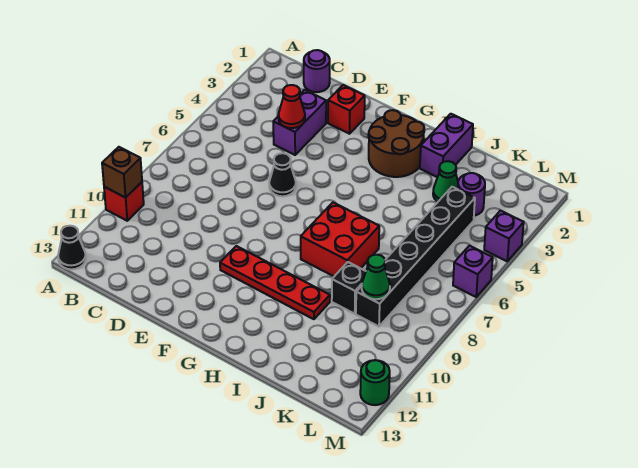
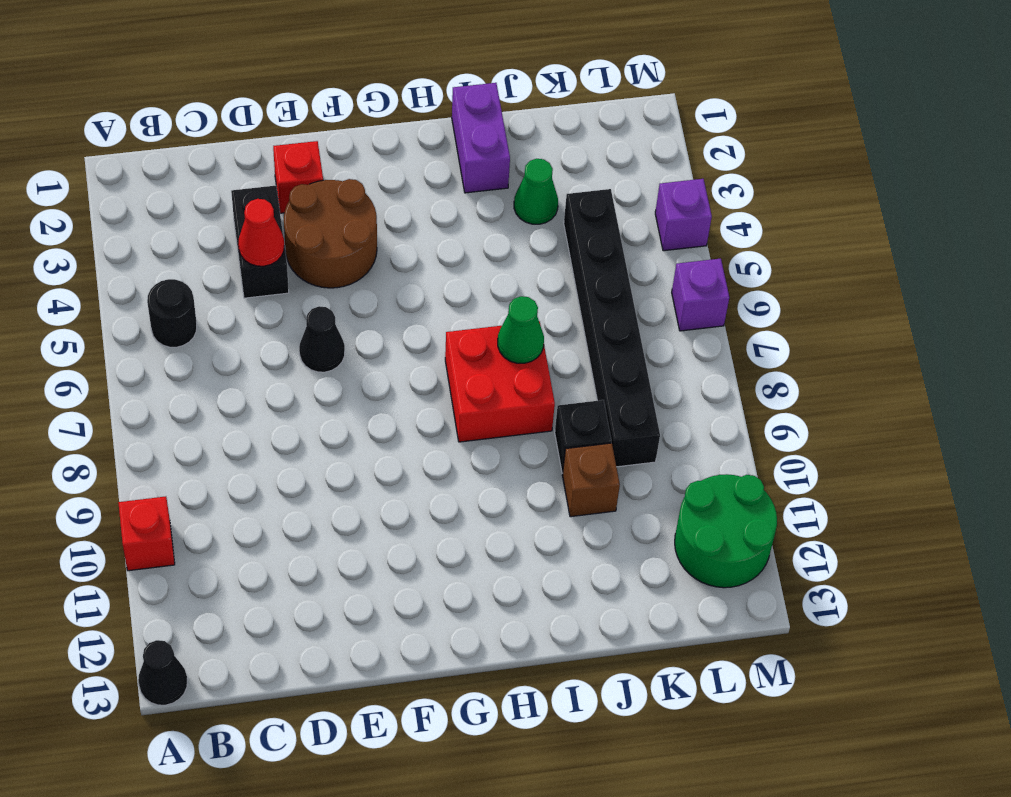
brown 1x1 brick [102,147,142,198] -> brown 1x1 brick moved to [562,443,620,517]
none -> black 1x1 round brick [147,279,197,347]
purple 1x1 round brick [304,50,330,92] -> none
purple 1x2 brick [273,90,326,155] -> black 1x2 brick [231,186,289,298]
red 1x4 plate [220,246,330,319] -> none
brown 2x2 round brick [369,110,424,177] -> brown 2x2 round brick moved to [284,179,377,288]
purple 1x1 round brick [458,173,485,216] -> none
green 1x1 cone [362,255,390,299] -> green 1x1 cone moved to [498,296,544,363]
green 1x1 round brick [360,360,390,405] -> green 2x2 round brick [675,474,777,588]

